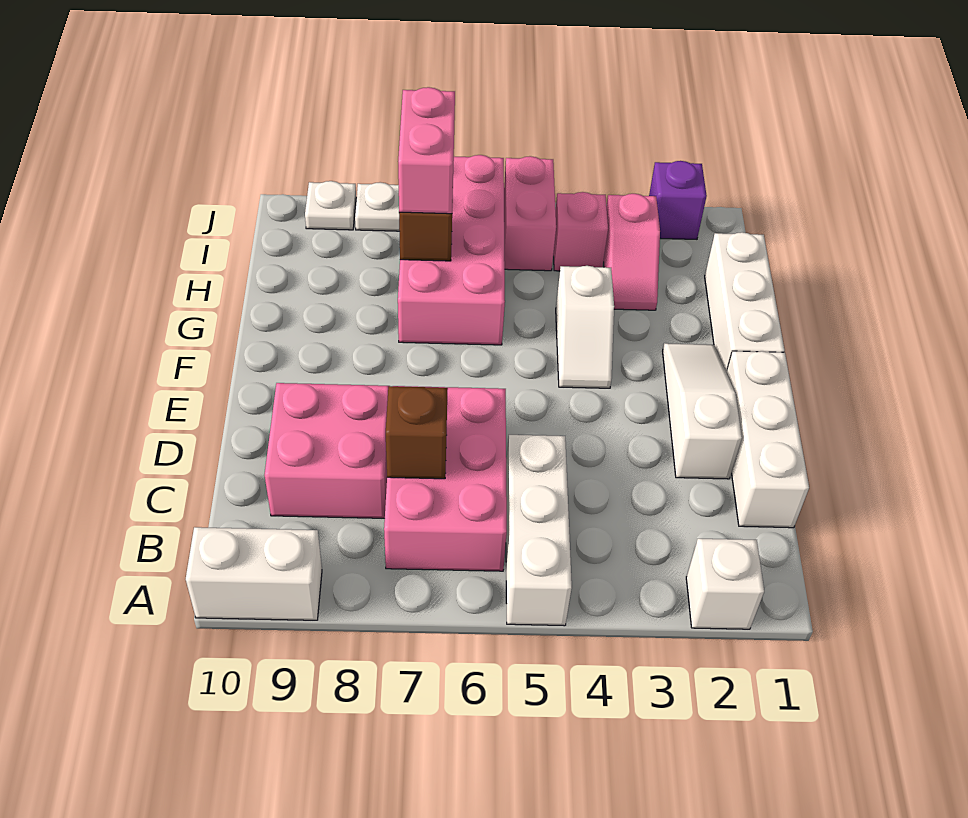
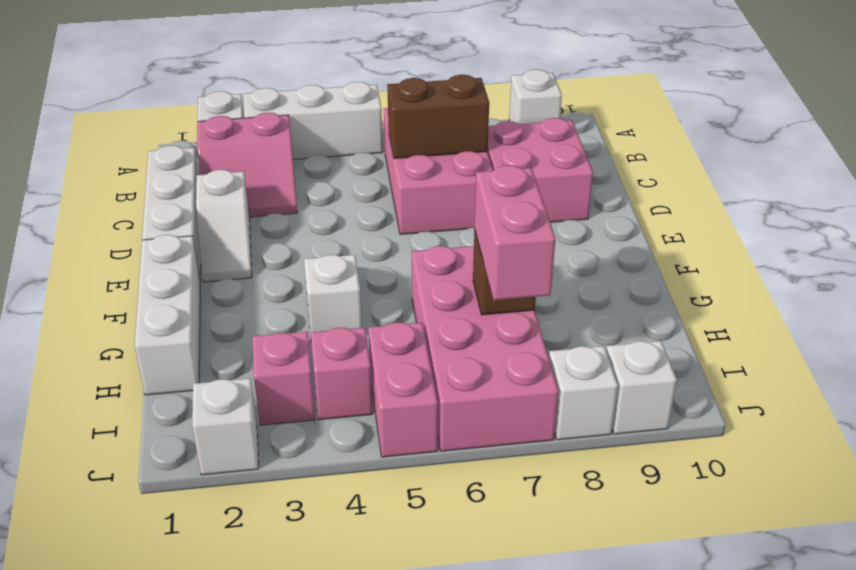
white 1x3 brick [506,435,572,626] -> white 1x3 brick turned to [244,82,383,159]
white 1x2 brick [186,527,322,620] -> white 1x1 brick [509,70,562,124]
none -> pink 2x2 slope [197,113,297,217]
brown 1x1 brick [386,386,448,479] -> brown 1x2 brick [387,75,489,158]
white 1x3 slope [663,343,742,479] -> white 1x2 slope [196,170,252,282]
purple 1x1 brick [649,161,707,239] -> white 1x1 brick [192,378,259,475]
white 1x1 plate [355,182,399,231] -> white 1x1 brick [549,346,618,440]
white 1x1 plate [305,181,356,230] -> white 1x1 brick [606,341,677,434]

